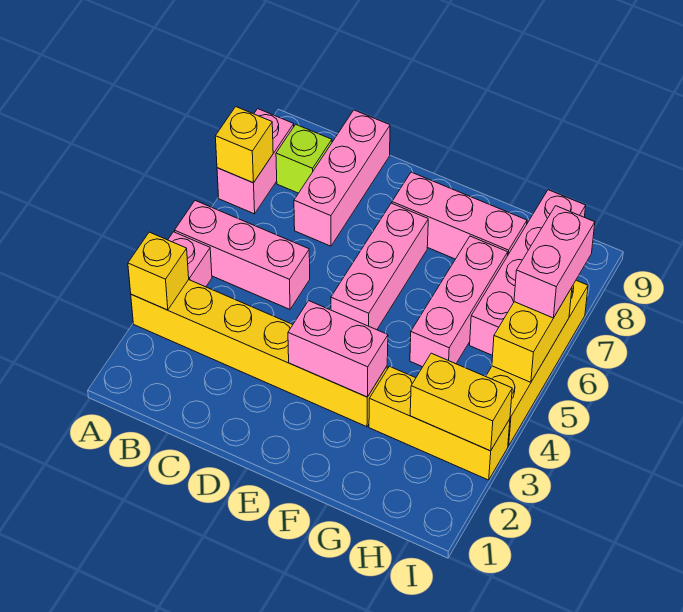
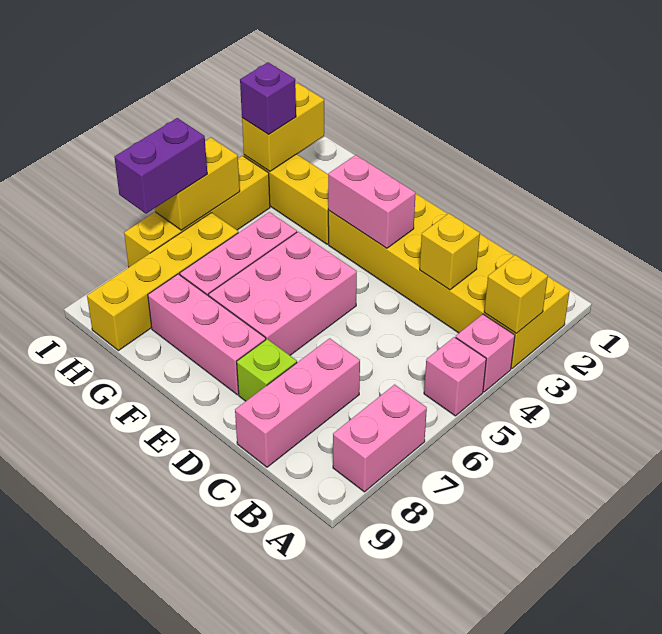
yellow 1x6 brick [131,280,387,427] -> yellow 2x6 brick [328,194,570,369]
pink 1x3 brick [175,201,310,309] -> pink 1x1 brick [424,337,486,416]
yellow 1x1 brick [215,107,273,183] -> yellow 1x1 brick moved to [420,213,480,290]
lime 1x1 brick [276,124,332,193] -> lime 1x1 brick moved to [237,339,297,401]
pink 1x3 brick [331,203,428,330] -> pink 2x3 brick [209,232,357,355]
yellow 1x2 brick [410,353,512,451] -> yellow 1x2 brick turned to [242,83,324,171]
pink 1x4 brick [470,190,586,356] -> yellow 1x4 brick [87,213,238,351]
none -> purple 1x1 brick [240,62,296,135]
pink 1x2 brick [514,206,595,318] -> purple 1x2 brick [114,118,207,214]

